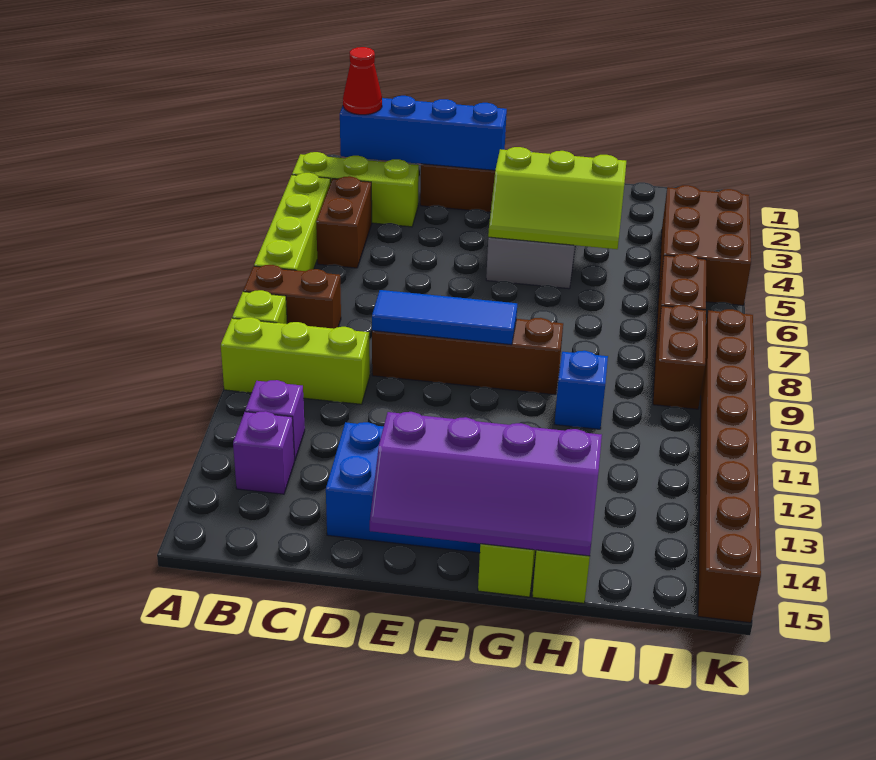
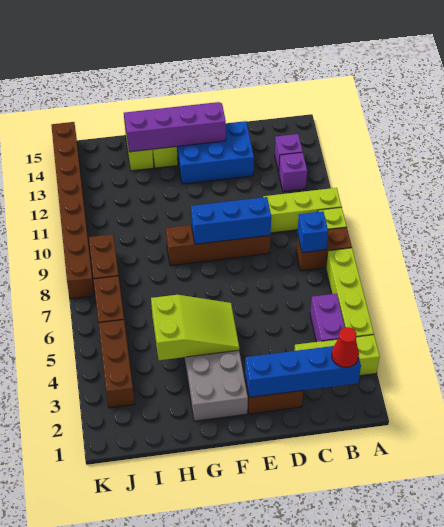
brown 1x2 brick [316,176,372,268] -> purple 1x2 brick [310,294,345,342]
blue 1x3 tile [372,290,517,345] -> blue 1x3 brick [191,197,271,244]
lime 2x3 slope [488,147,626,249] -> lime 2x3 slope turned to [151,295,239,360]
blue 1x1 brick [555,351,608,429] -> blue 1x1 brick moved to [297,211,328,253]
brown 2x3 brick [658,185,751,305] -> brown 1x3 brick [99,320,134,408]

